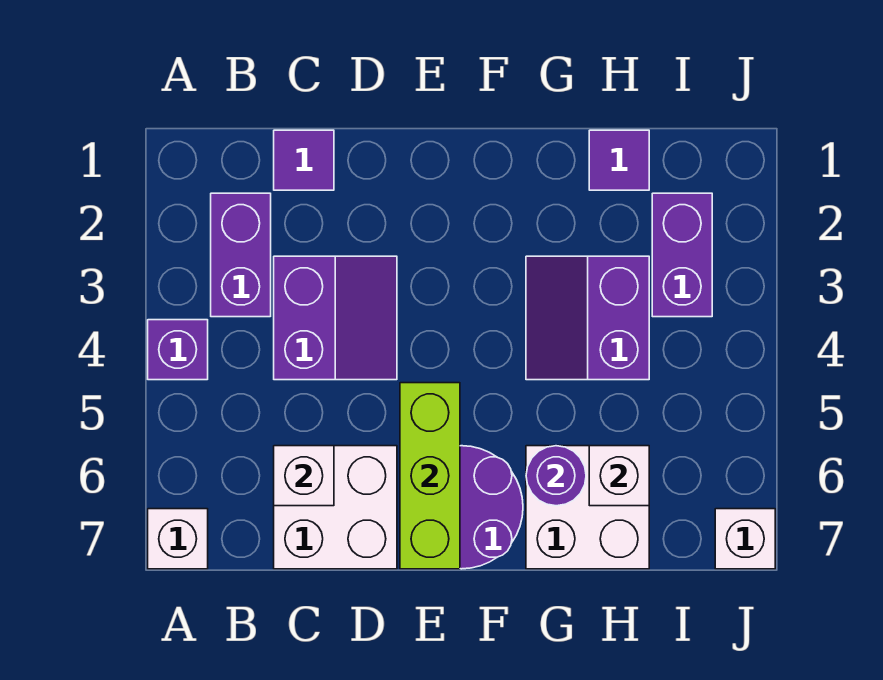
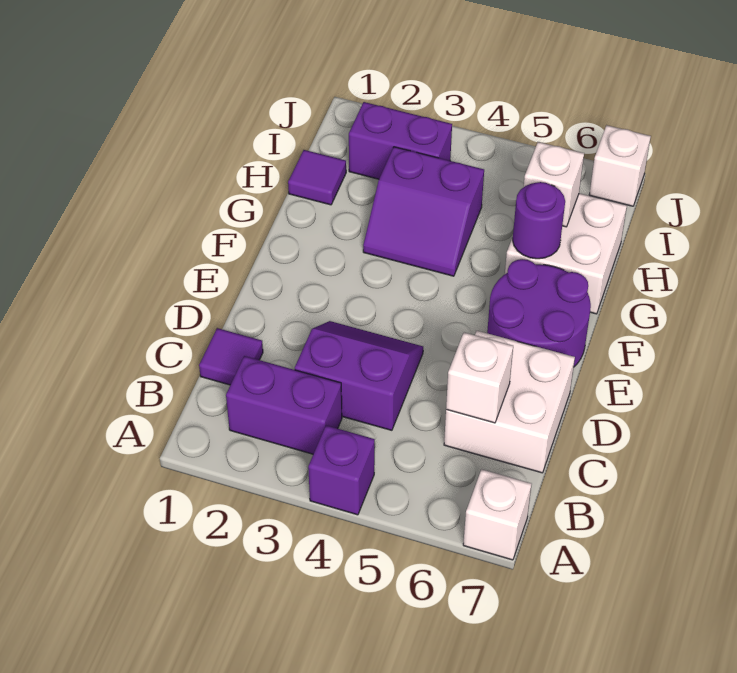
lime 1x3 brick [400,383,460,569] -> none

